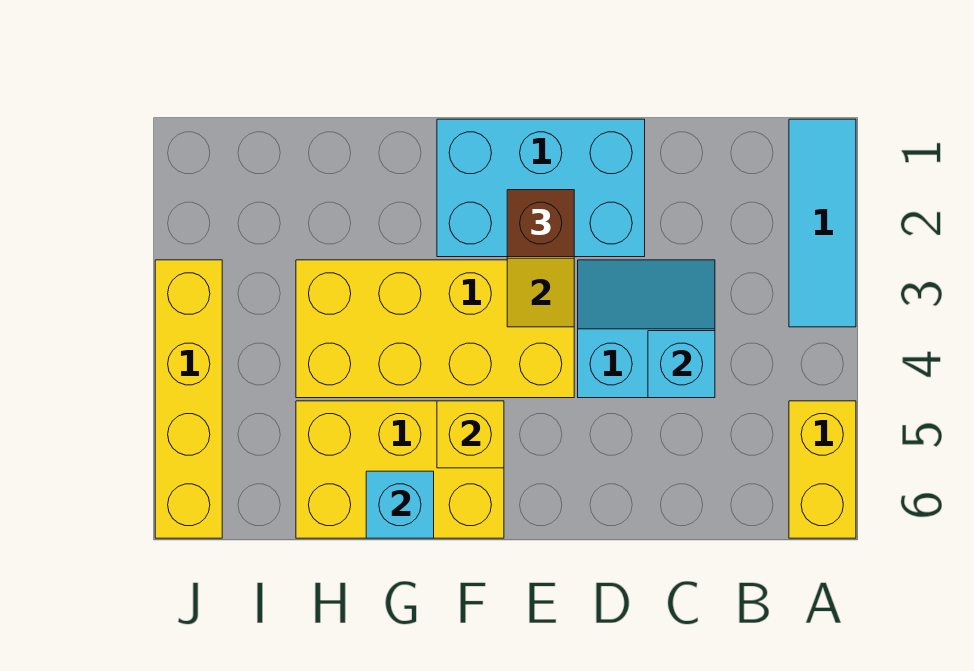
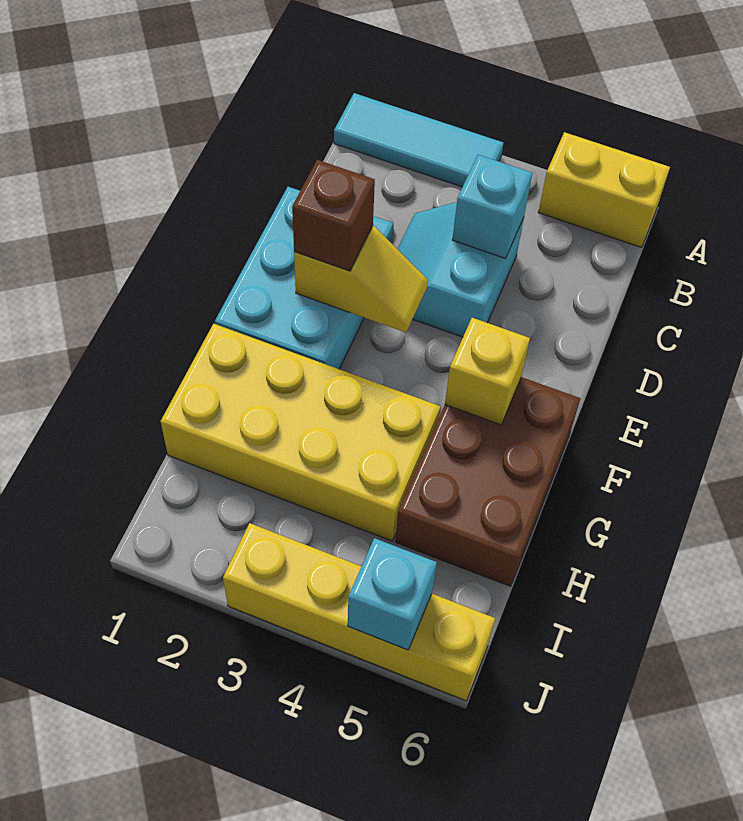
yellow 2x4 brick [296,260,574,398] -> yellow 2x4 brick turned to [161,324,441,541]
yellow 2x3 brick [296,401,504,538] -> brown 2x3 brick [395,377,580,586]
cyan 1x1 brick [366,471,434,538] -> cyan 1x1 brick moved to [348,538,437,650]

